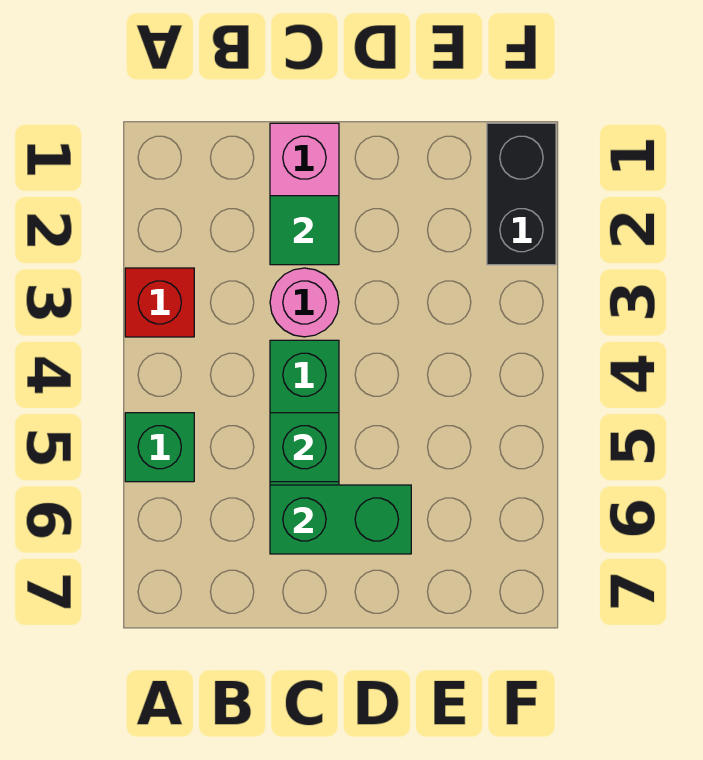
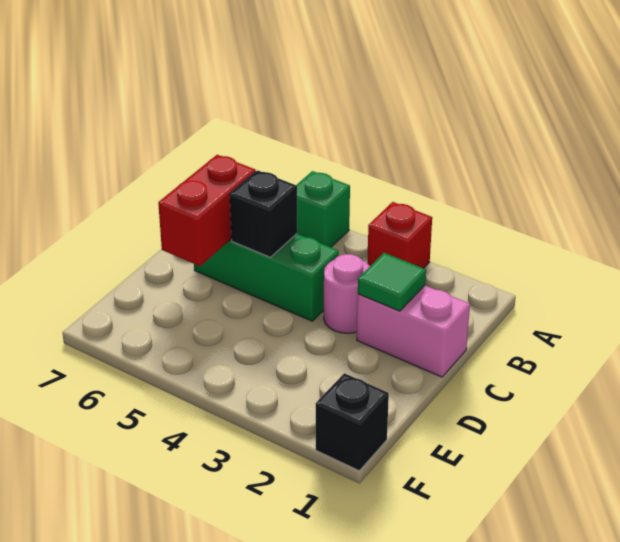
green 1x1 brick [270,413,339,482] -> black 1x1 brick [230,170,297,257]
green 1x2 brick [270,485,411,554] -> red 1x2 brick [158,155,256,266]
black 1x2 brick [487,123,556,265] -> black 1x1 brick [316,373,389,471]

